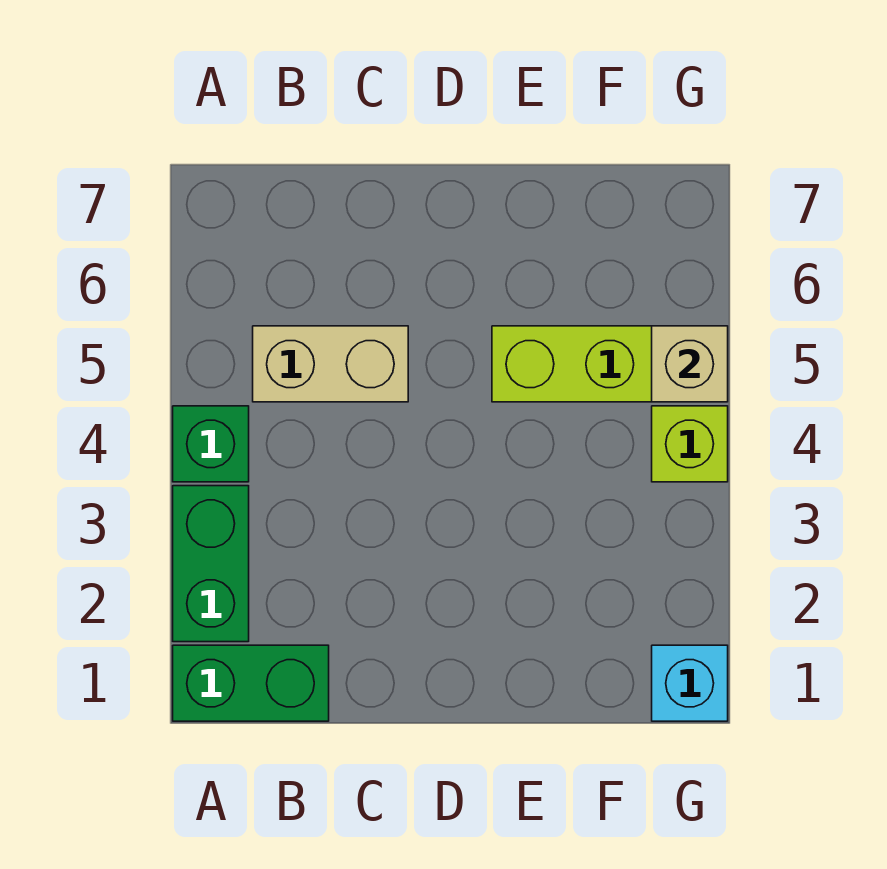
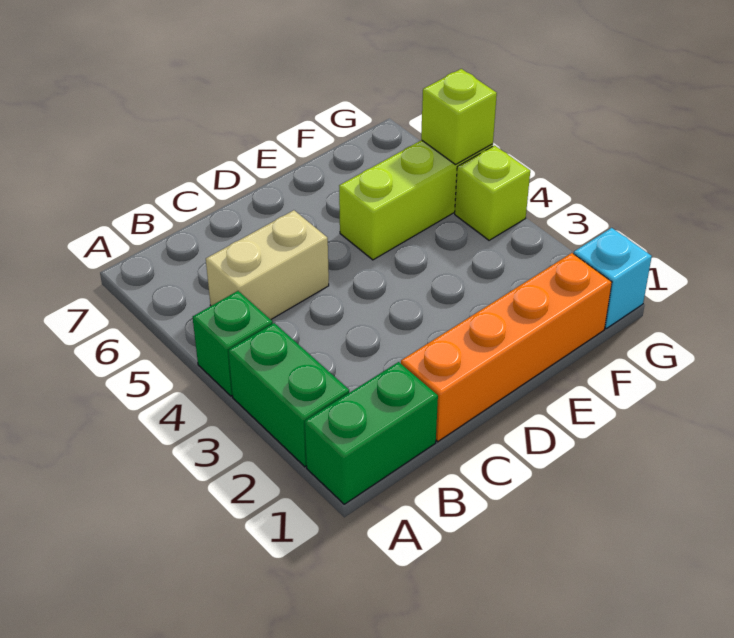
none -> orange 1x4 brick [401,253,612,442]
tan 1x1 brick [652,326,728,402] -> lime 1x1 brick [421,69,497,165]

